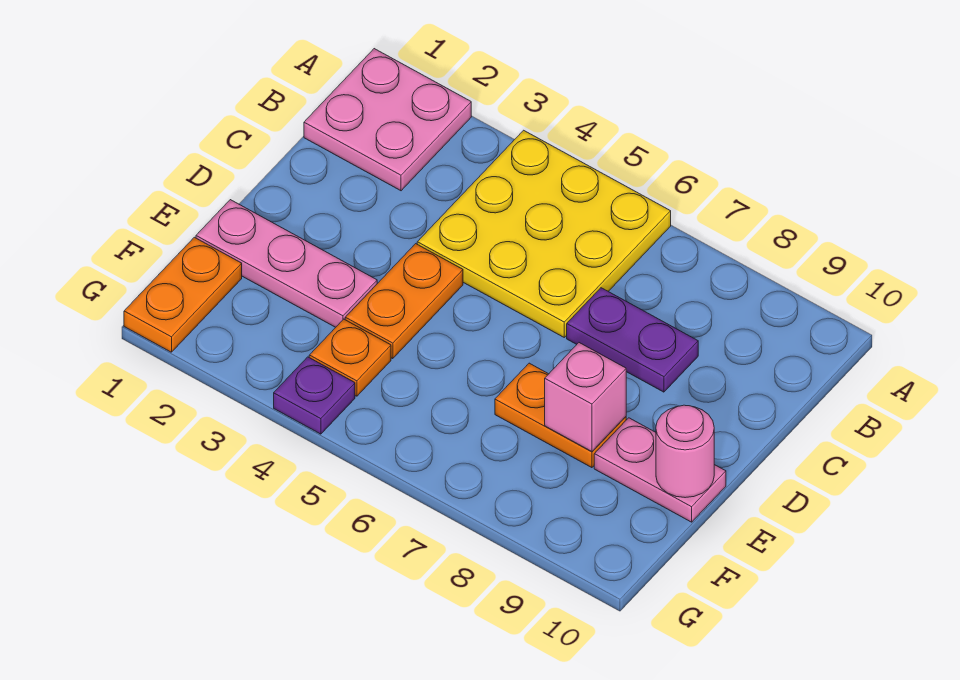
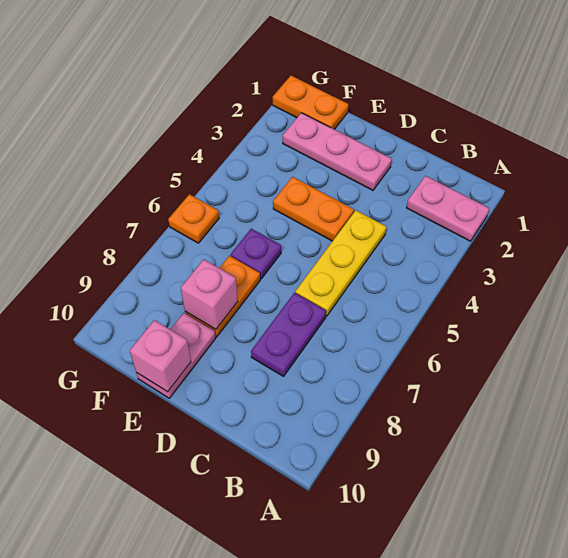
pink 2x2 plate [304,49,471,191] -> pink 1x2 plate [407,176,489,241]
yellow 3x3 plate [417,130,671,337] -> yellow 1x3 plate [295,210,387,316]
pink 1x3 plate [196,200,377,327] -> pink 1x3 plate turned to [283,113,392,190]
pink 1x1 round brick [656,405,714,498] -> pink 1x1 brick [130,320,191,392]
orange 1x1 plate [309,319,391,396] -> orange 1x1 plate moved to [168,194,219,243]
purple 1x1 plate [274,357,355,434] -> purple 1x1 plate moved to [230,229,281,279]

